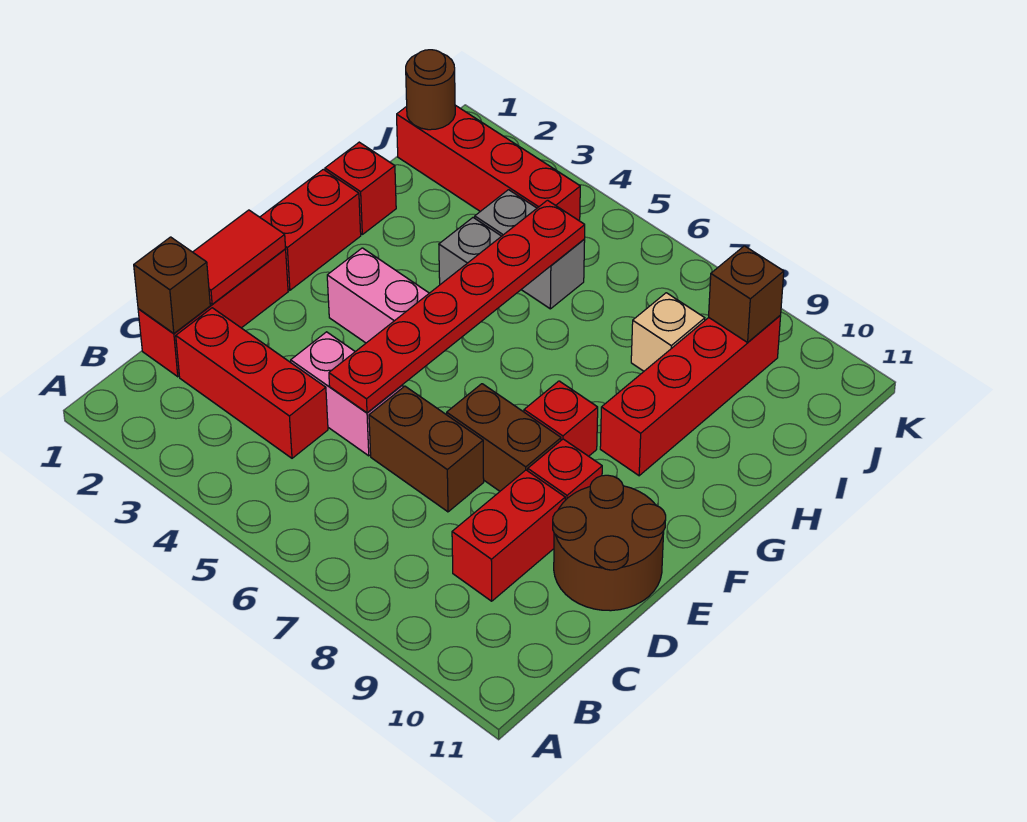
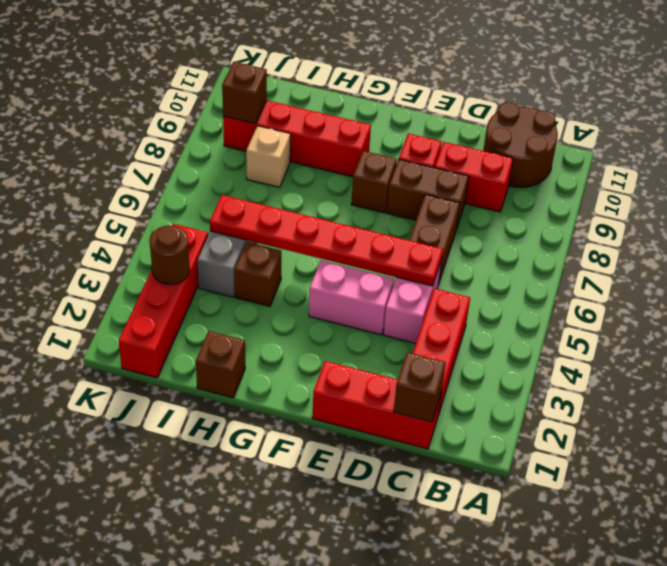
red 1x2 tile [193,210,286,304] -> none
brown 2x2 round brick [553,475,666,611] -> brown 2x2 round brick moved to [483,102,558,187]
brown 1x2 brick [447,384,561,491] -> brown 1x2 brick turned to [387,159,469,229]
red 1x2 brick [260,169,361,290] -> none
pink 1x2 brick [327,248,429,343] -> pink 1x2 brick turned to [309,260,394,335]
red 1x1 brick [524,381,598,456] -> brown 1x1 brick [351,151,397,213]
red 1x1 brick [325,142,396,234] -> brown 1x1 brick [196,331,245,398]
grey 1x1 brick [439,218,501,284] -> brown 1x1 brick [235,242,281,306]
brown 1x1 round brick [406,50,455,130] -> brown 1x1 round brick moved to [150,226,190,285]

